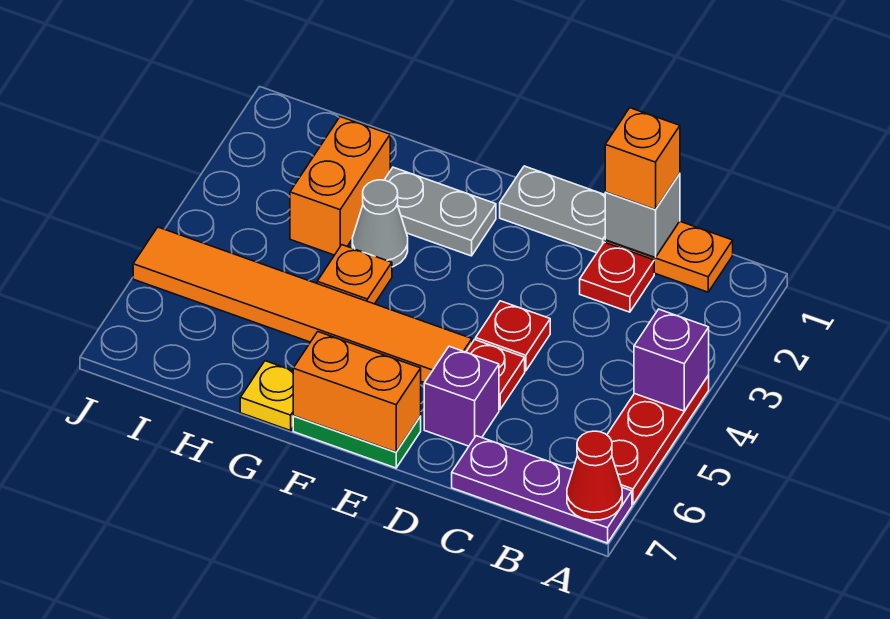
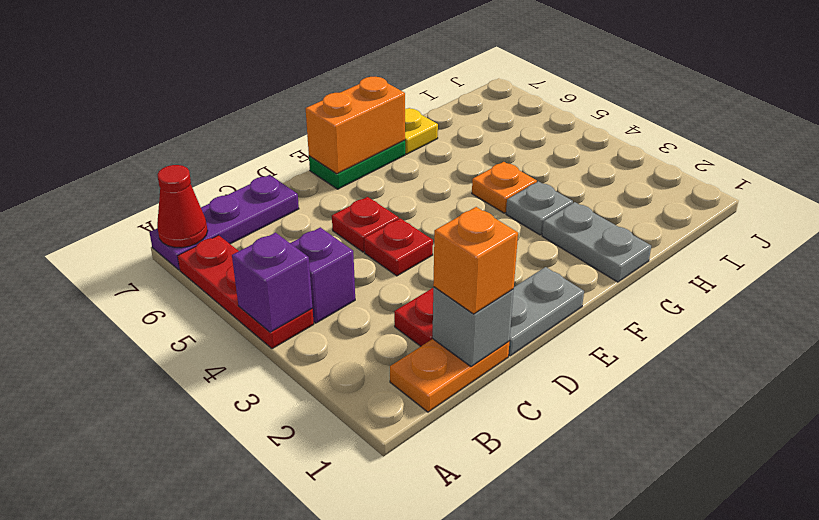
purple 1x1 brick [424,346,499,446] -> purple 1x1 brick moved to [290,227,355,323]
orange 1x6 tile [133,227,472,383] -> none
grey 1x2 plate [385,167,496,256] -> grey 1x2 plate turned to [542,202,651,282]
grey 1x1 cone [352,180,408,267] -> grey 1x1 plate [506,181,573,235]
orange 1x2 brick [290,117,390,255] -> none

